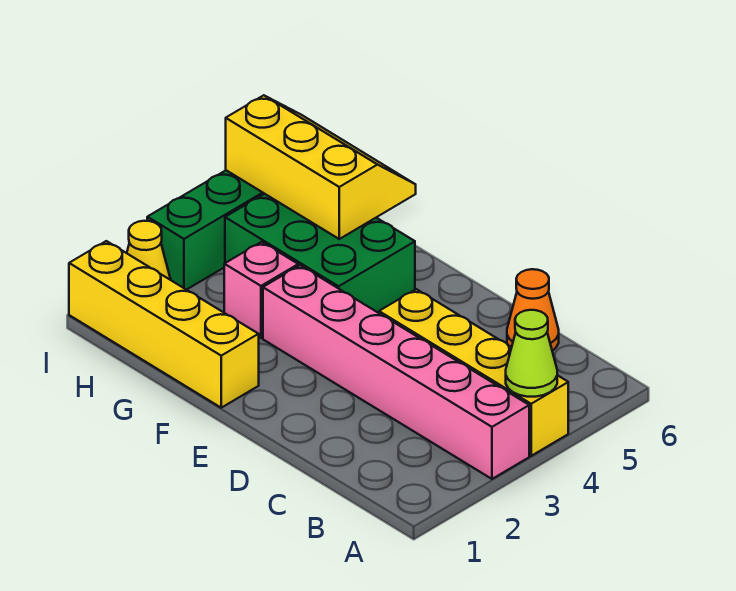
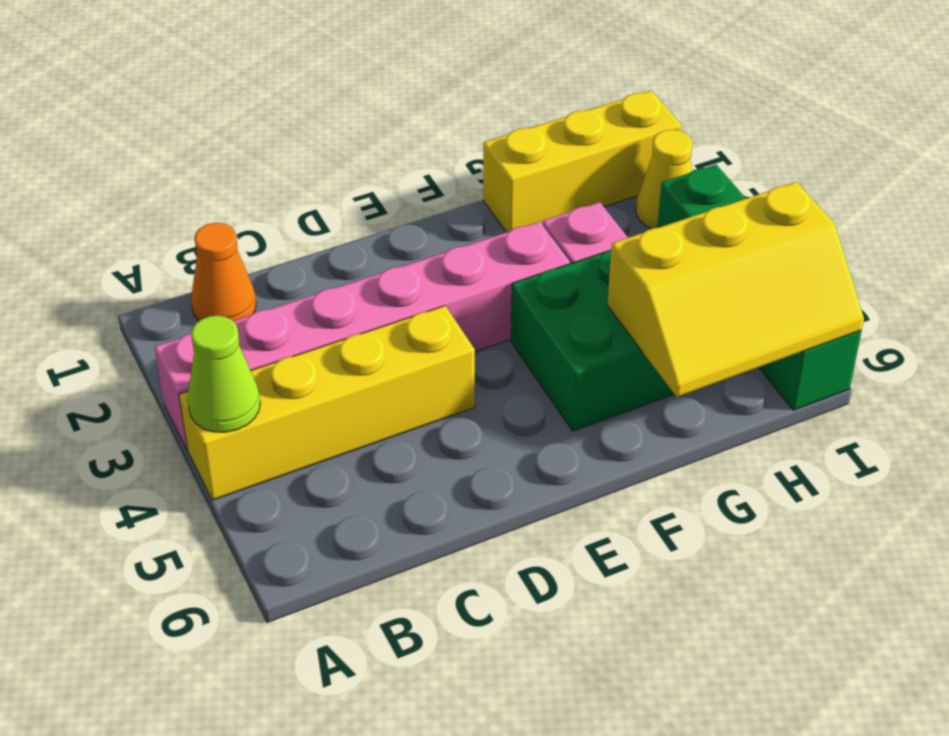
orange 1x1 cone [507,269,559,351] -> orange 1x1 cone moved to [191,223,256,321]
yellow 1x4 brick [69,241,259,408] -> yellow 1x3 brick [483,91,682,232]

